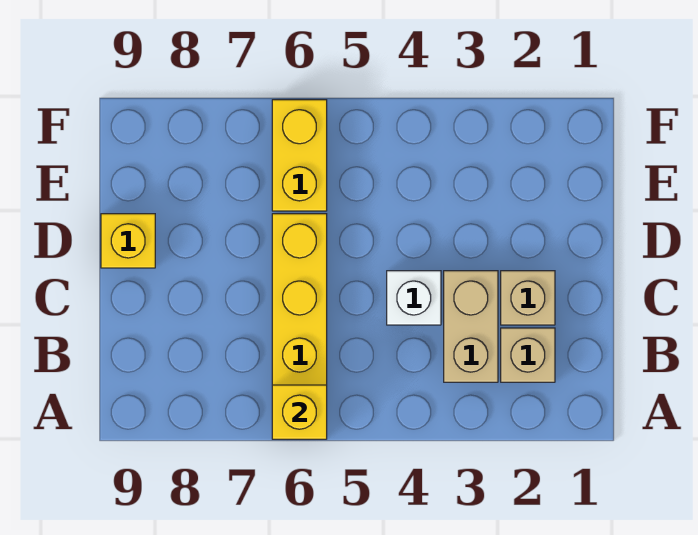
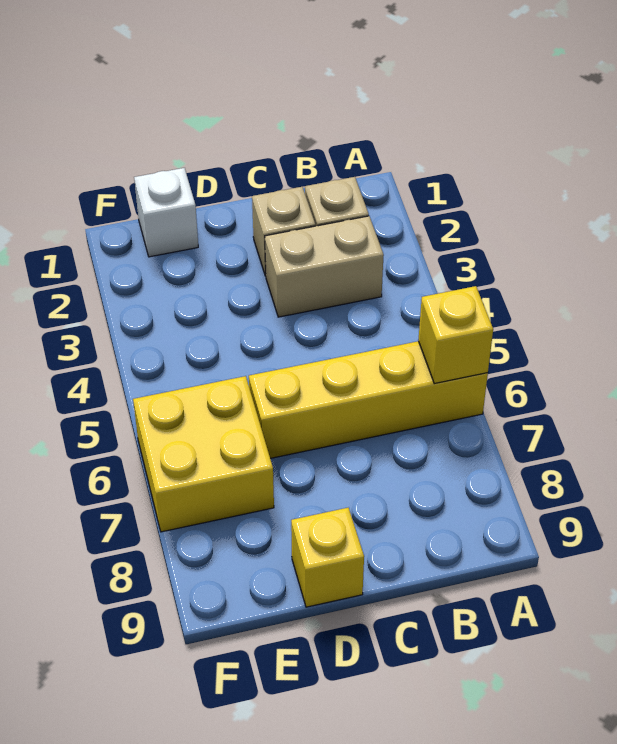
white 1x1 brick [387,271,441,325] -> white 1x1 brick moved to [134,168,198,257]
yellow 1x2 brick [272,100,327,211] -> yellow 2x2 brick [133,376,274,532]

